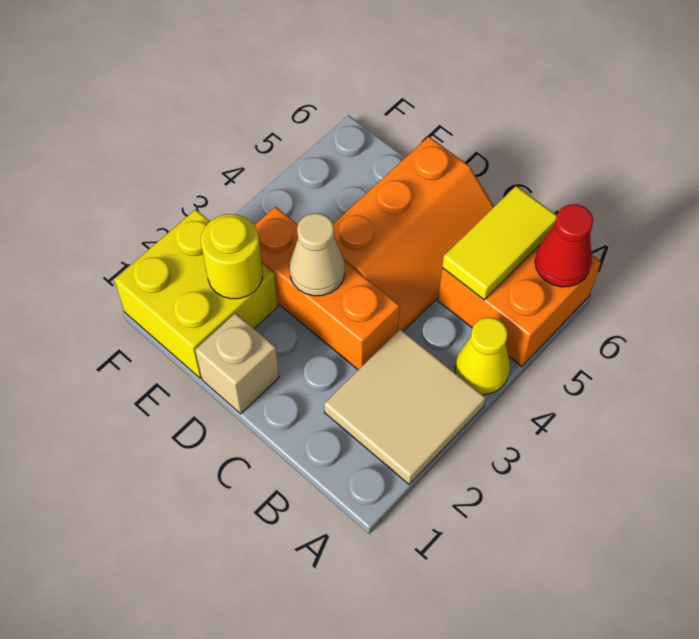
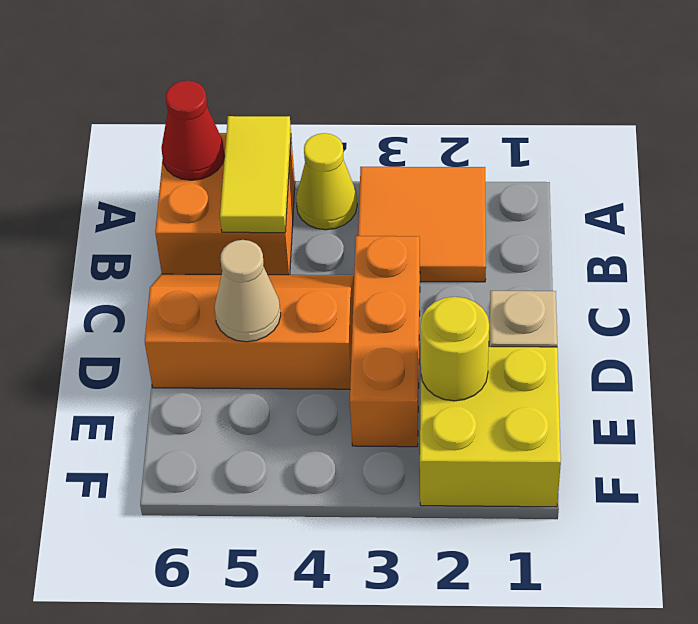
tan 2x2 tile [324,329,486,484] -> orange 2x2 tile [358,167,486,282]
yellow 1x2 tile [442,186,557,300] -> yellow 1x2 tile turned to [220,116,291,233]
tan 1x1 cone [290,213,345,296] -> tan 1x1 cone moved to [214,240,281,342]

